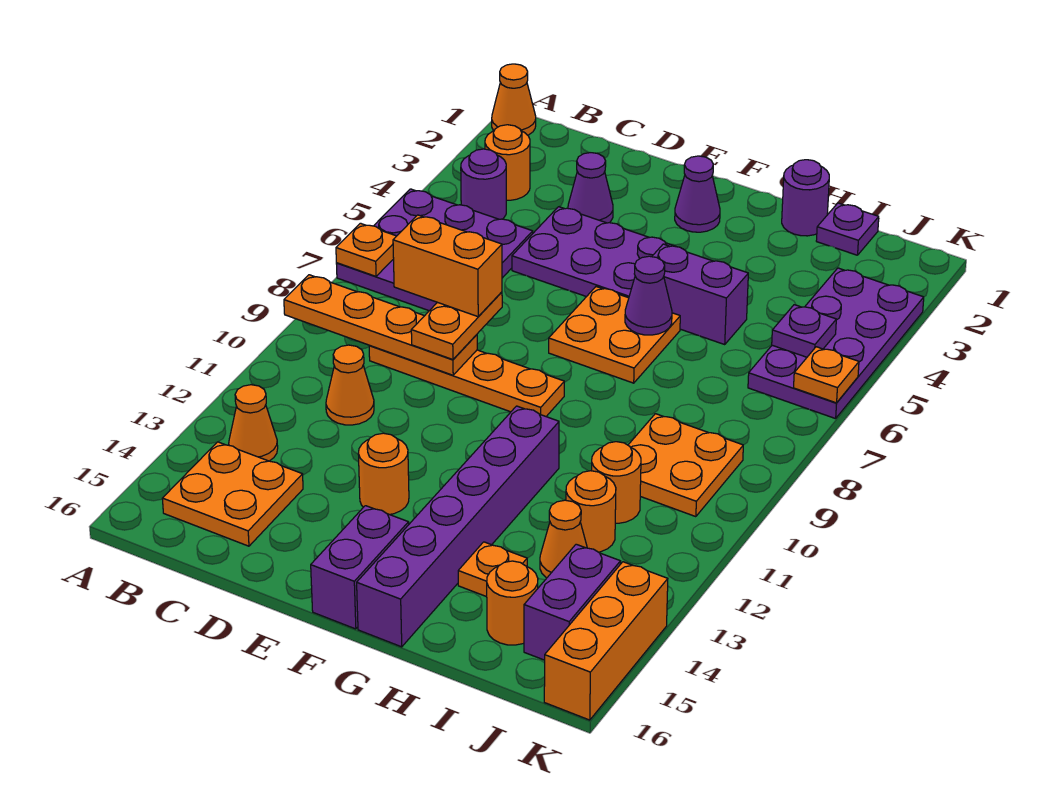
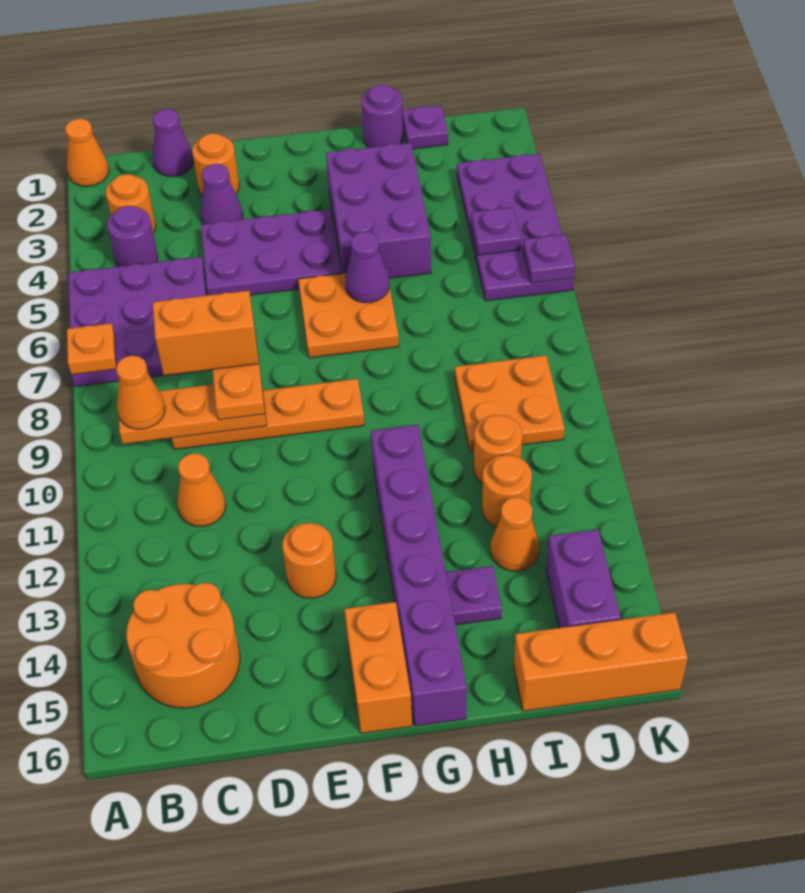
orange 1x4 plate [284,275,477,375] -> orange 1x3 plate [119,384,267,444]
orange 1x1 cone [229,385,278,461] -> orange 1x1 cone moved to [116,356,165,429]
orange 2x2 plate [162,442,303,546] -> orange 2x2 round brick [126,583,240,708]
purple 1x1 cone [675,156,720,232] -> purple 1x1 cone moved to [152,109,194,176]
purple 1x2 brick [311,506,409,629] -> orange 1x2 brick [345,602,412,733]
purple 1x2 brick [652,244,748,344] -> purple 2x3 brick [326,143,431,278]
orange 1x1 plate [458,542,527,597] -> purple 1x1 plate [446,566,502,625]
orange 1x1 round brick [487,561,538,645] -> orange 1x1 round brick moved to [192,133,239,196]
orange 1x1 plate [794,347,859,403] -> purple 1x1 plate [523,234,575,283]
orange 1x3 brick [544,562,668,720] -> orange 1x3 brick turned to [514,612,688,711]

